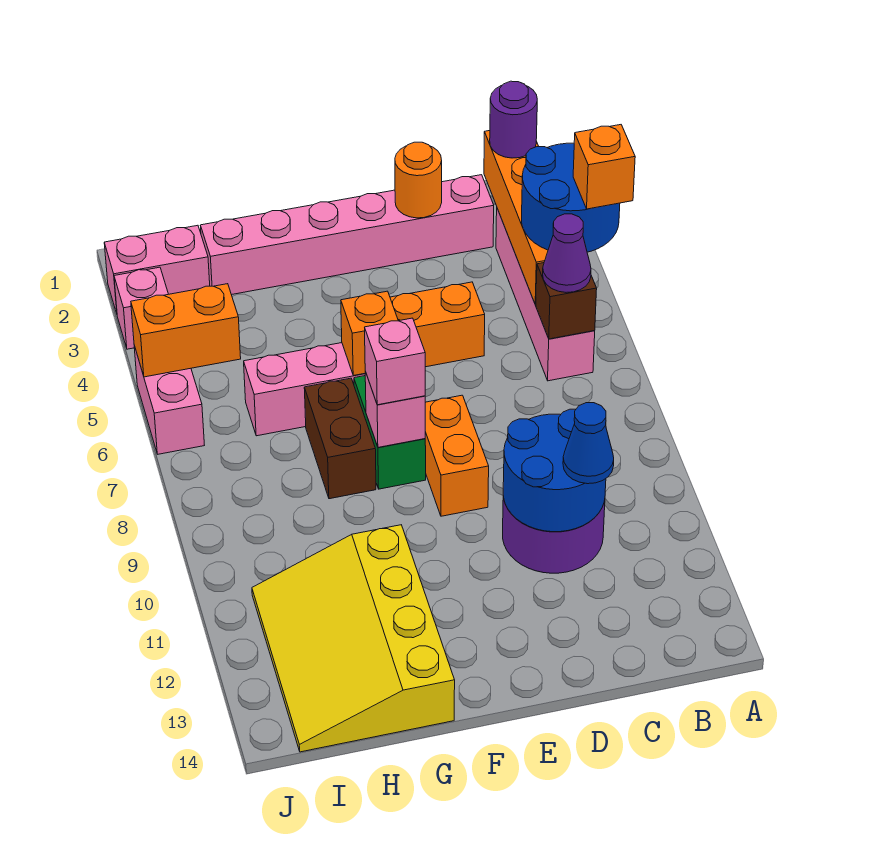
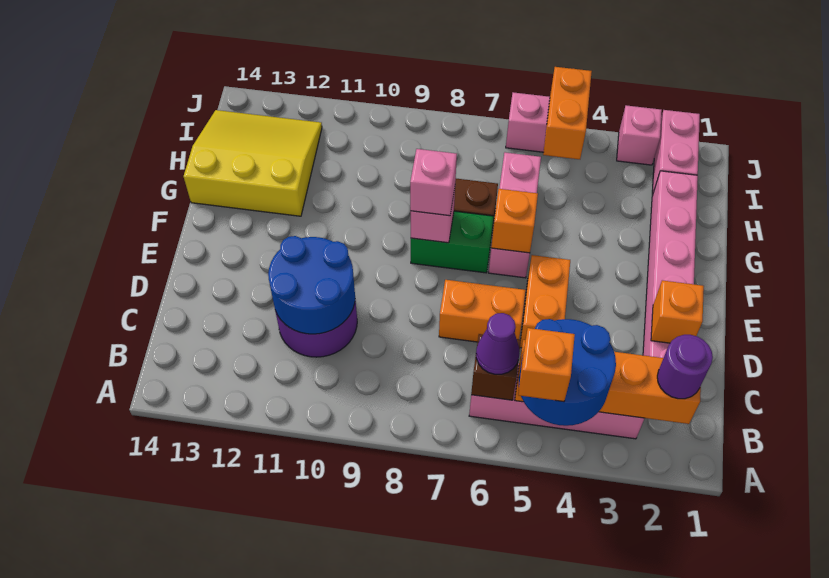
blue 1x1 cone [563,403,614,484] -> none
orange 1x1 round brick [395,142,442,218] -> orange 1x1 brick [651,280,704,343]
orange 1x2 brick [425,395,489,516] -> orange 1x2 brick moved to [439,280,526,342]
yellow 3x4 slope [252,525,455,752] -> yellow 3x3 slope [184,110,322,216]

